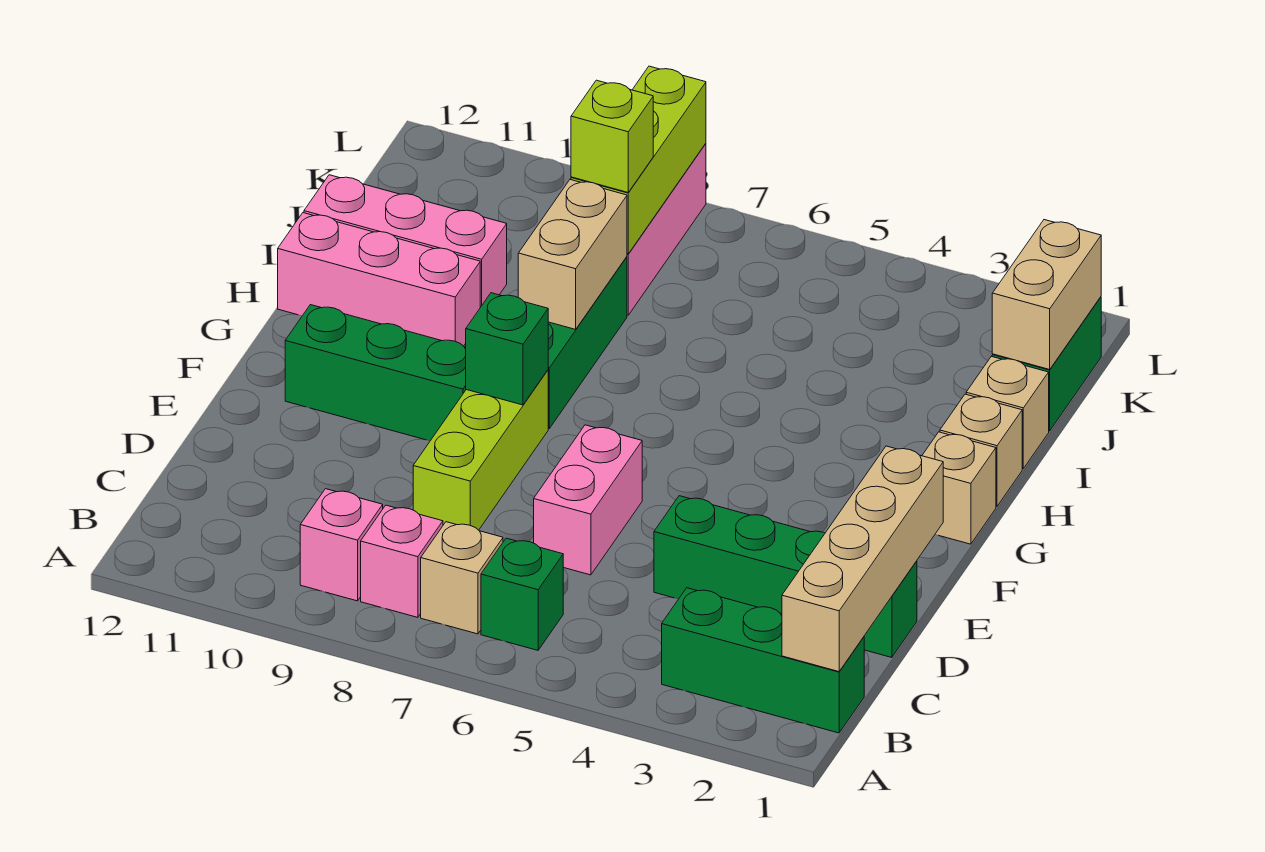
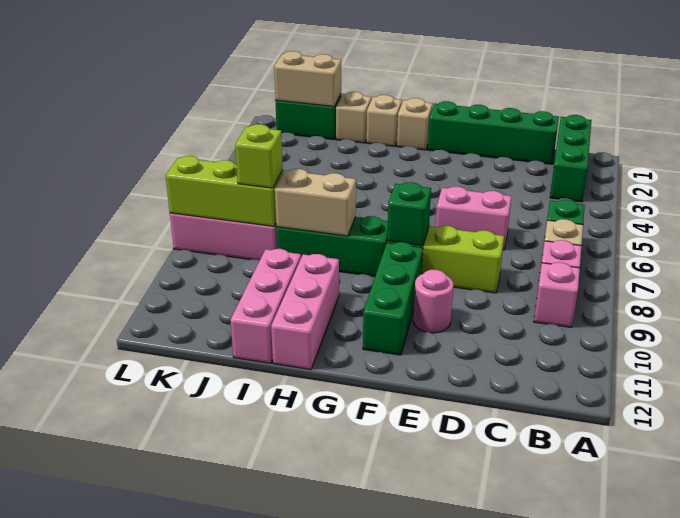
tan 1x4 brick [782,446,943,672] -> none
green 1x4 brick [654,496,917,658] -> green 1x4 brick turned to [428,101,559,164]
none -> pink 1x1 round brick [413,270,453,333]

